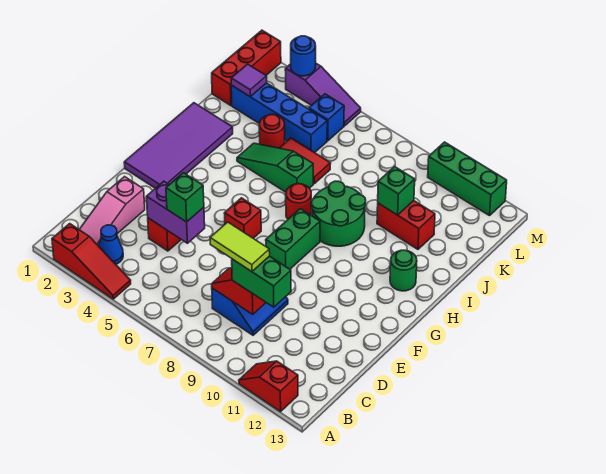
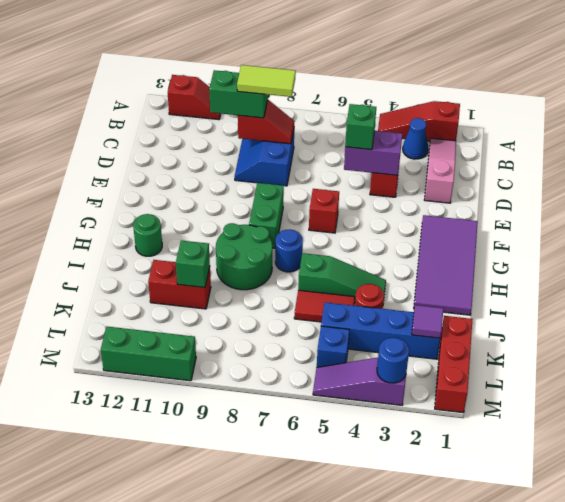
red 1x1 round brick [286,184,311,219] -> blue 1x1 round brick [275,229,303,272]

